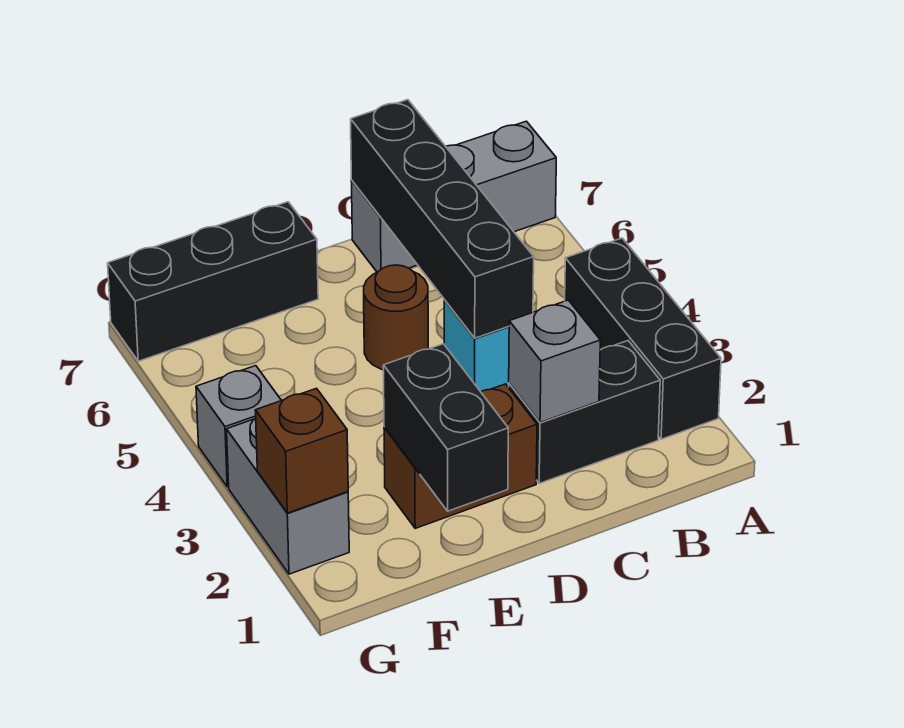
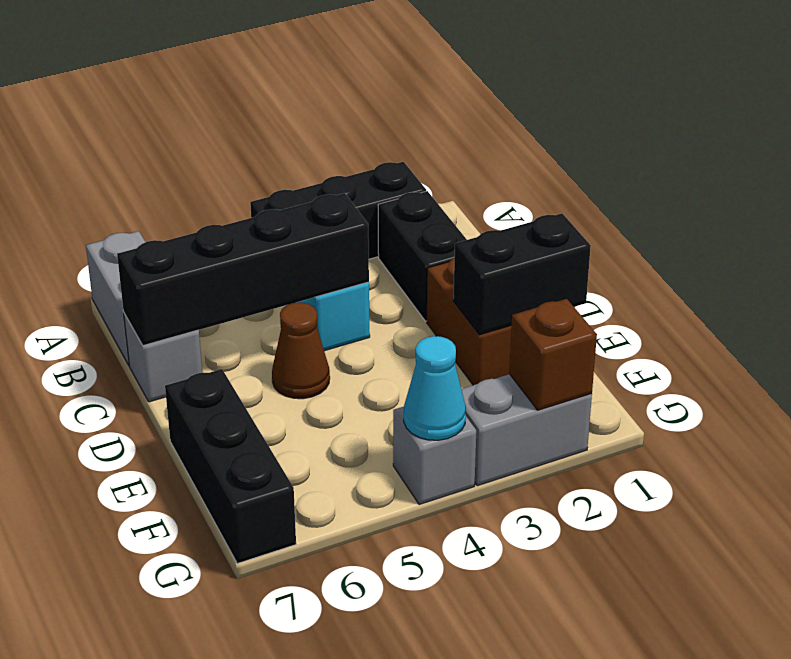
grey 1x1 brick [509,300,600,423] -> none
brown 1x1 round brick [364,265,428,370] -> brown 1x1 cone [272,302,330,399]
none -> cyan 1x1 cone [404,336,466,440]

